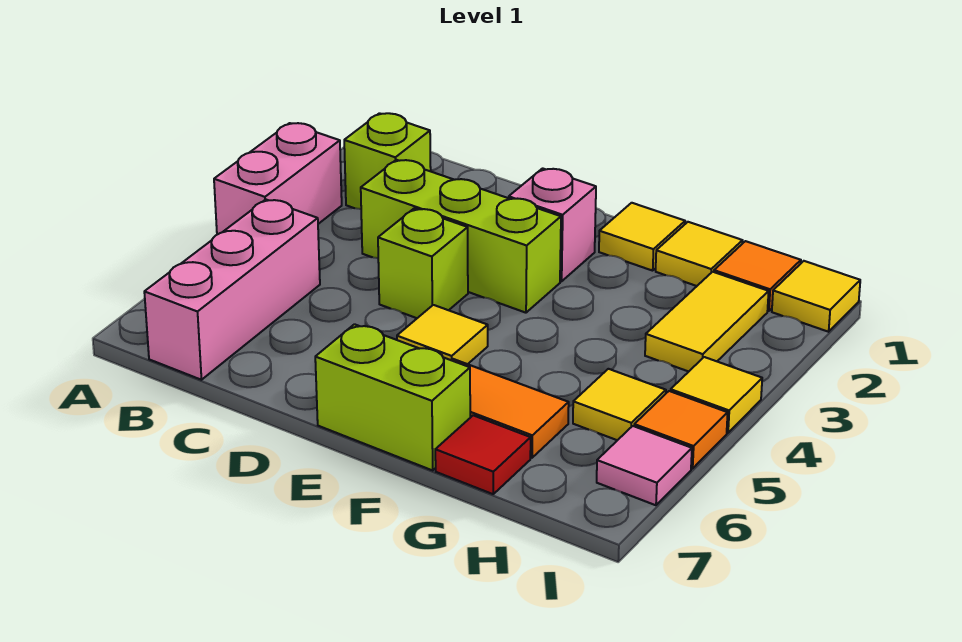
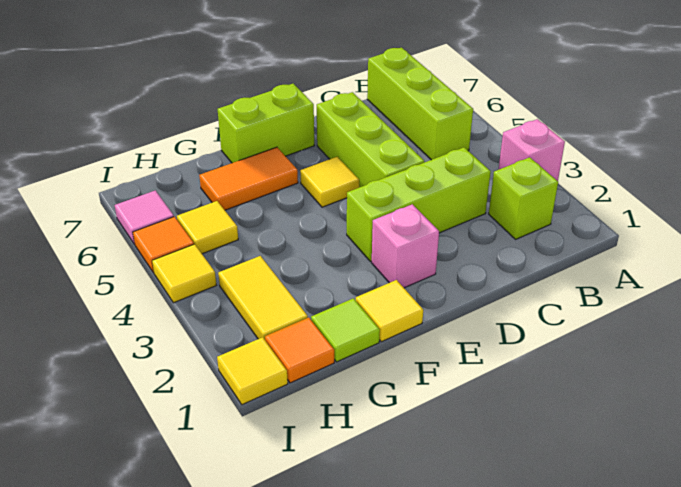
pink 1x2 brick [214,123,342,235] -> pink 1x1 brick [498,119,565,181]
pink 1x3 brick [144,200,320,380] -> lime 1x3 brick [367,48,473,160]
lime 1x1 brick [378,208,468,318] -> lime 1x3 brick [317,92,424,187]
yellow 1x1 tile [656,222,743,286] -> lime 1x1 tile [311,298,380,362]
red 1x1 tile [435,415,531,494] -> none

